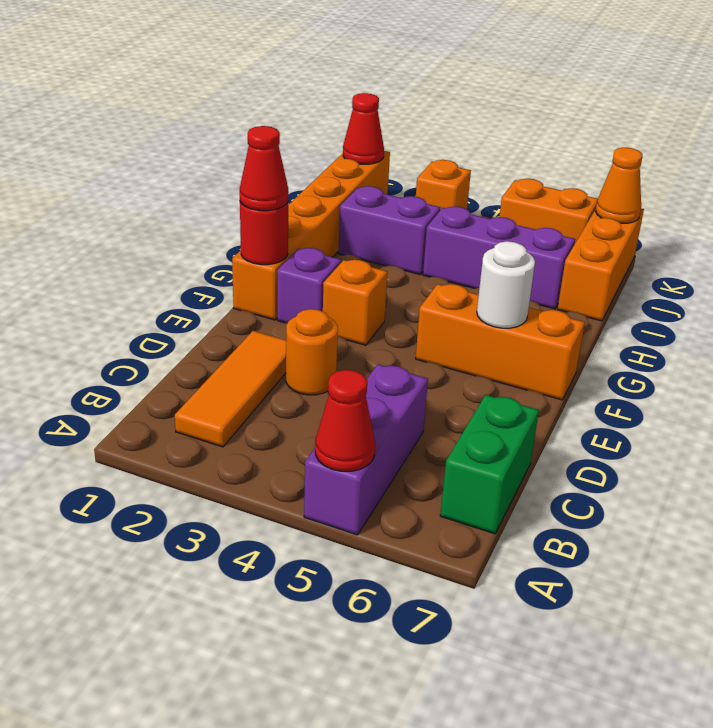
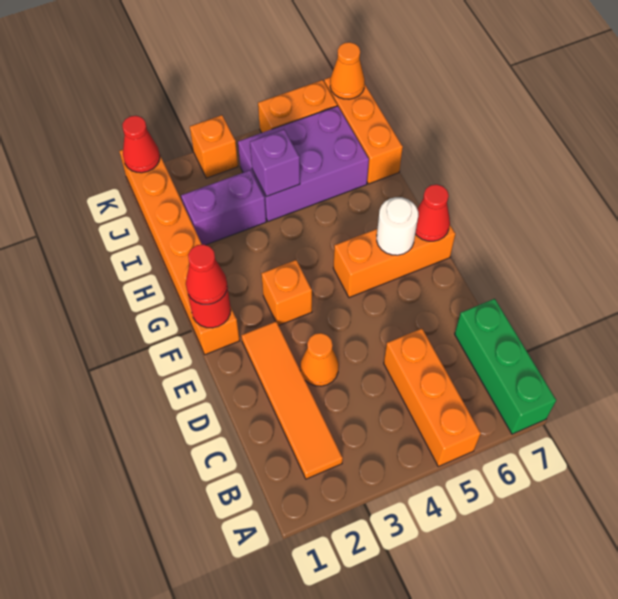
purple 1x3 brick [304,364,428,535] -> orange 1x3 brick [384,329,481,466]
red 1x1 cone [315,370,375,471] -> red 1x1 cone moved to [415,184,450,241]
orange 1x3 tile [175,331,286,447] -> orange 1x4 tile [241,321,343,479]
green 1x2 brick [440,395,539,534] -> green 1x3 brick [455,299,556,434]
orange 1x1 round brick [286,309,338,395] -> orange 1x1 cone [300,333,339,386]
purple 1x1 brick [277,248,341,323] -> purple 1x1 brick moved to [250,129,300,197]
purple 1x3 brick [423,206,575,309] -> purple 2x3 brick [238,106,369,221]

